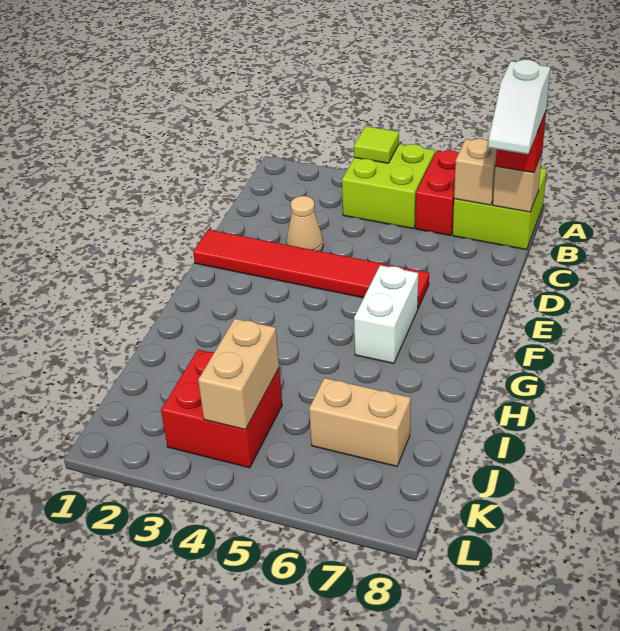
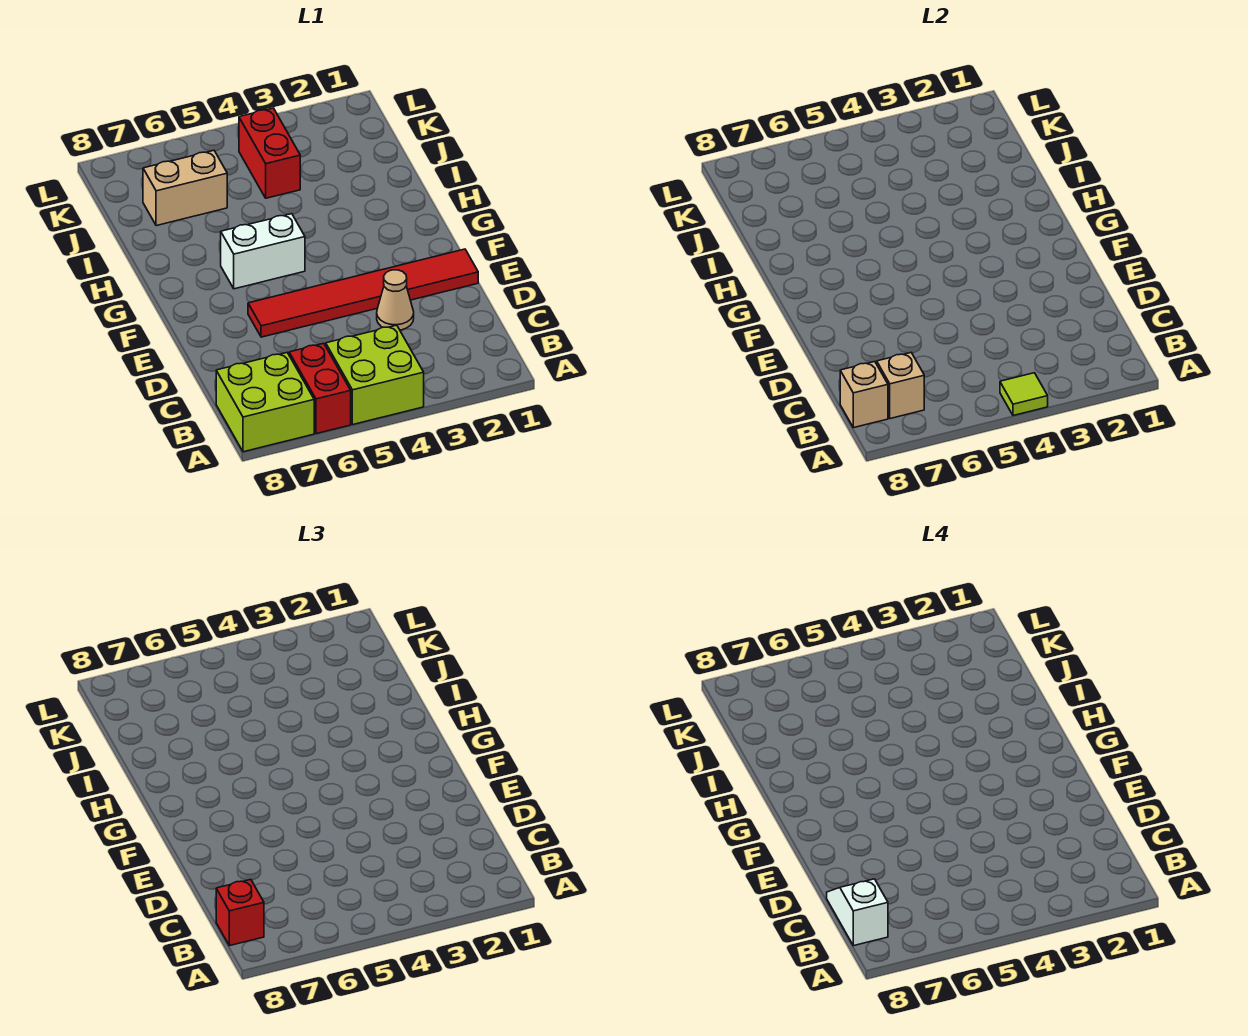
white 1x2 brick [354,265,418,363] -> white 1x2 brick turned to [221,214,305,289]
red 2x2 brick [161,350,282,468] -> red 1x2 brick [239,108,300,198]
tan 1x2 brick [198,319,279,430] -> none

